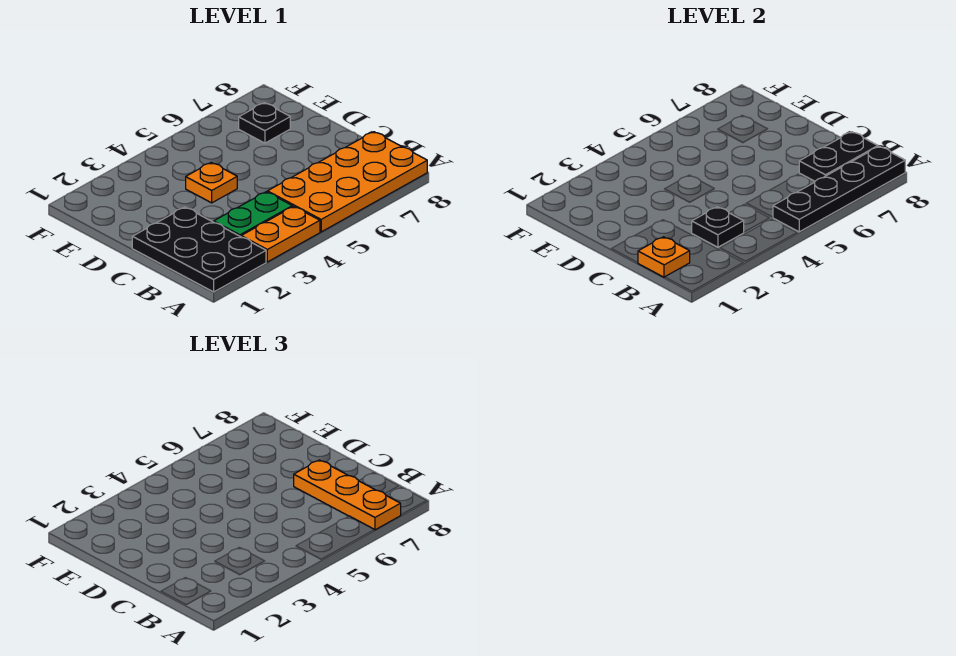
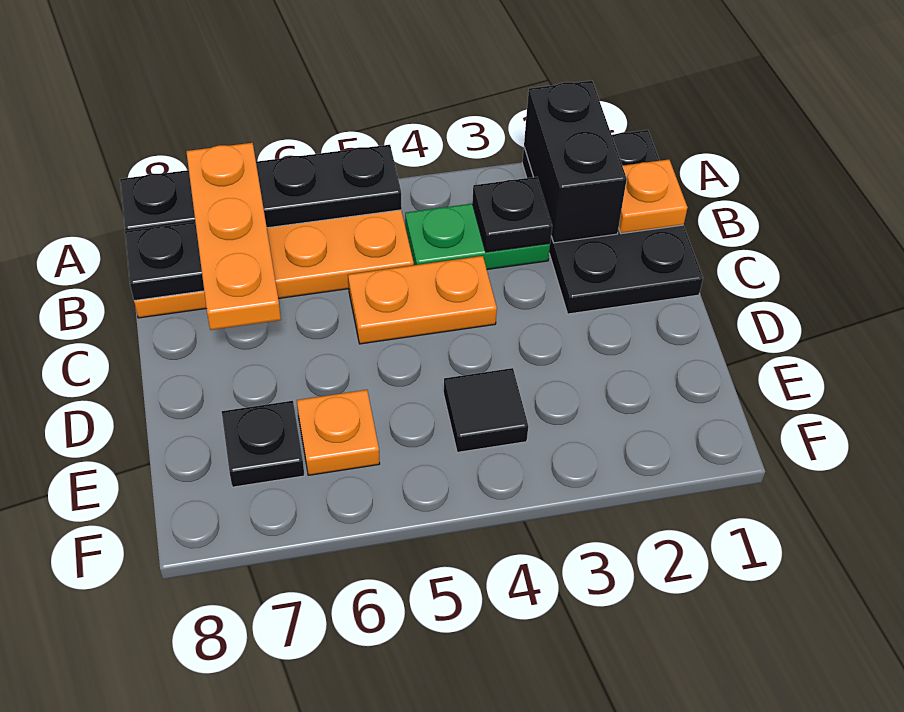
none -> black 1x2 brick [524,81,627,243]
orange 1x2 plate [241,206,320,262] -> orange 1x2 plate moved to [348,256,497,344]
orange 1x1 plate [186,162,237,203] -> orange 1x1 plate moved to [297,390,380,475]
none -> black 1x1 tile [444,368,528,452]

